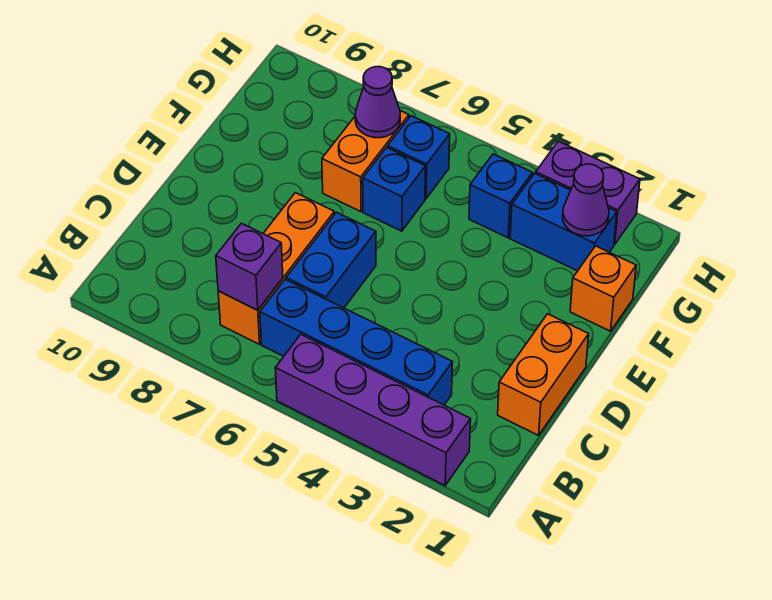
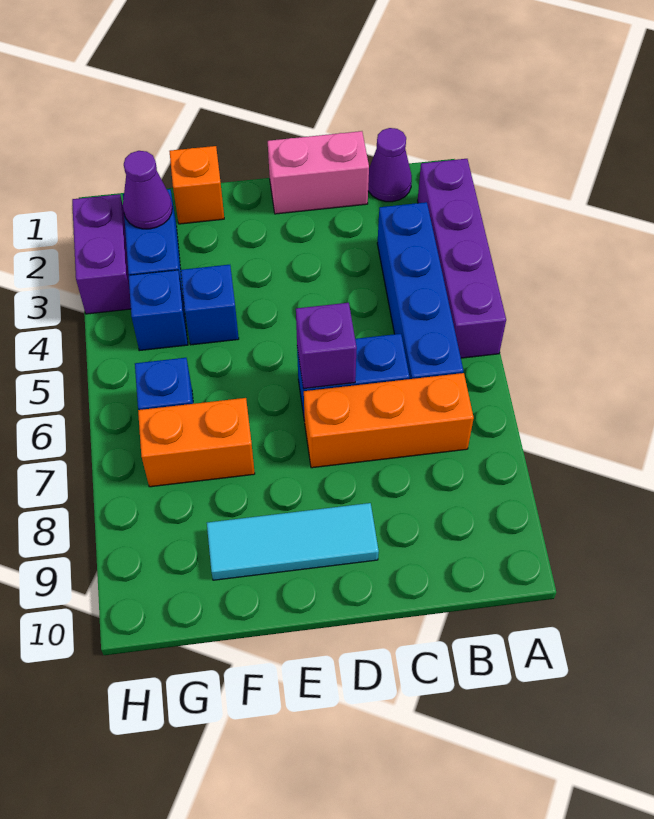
purple 1x1 brick [216,223,283,310] -> purple 1x1 brick moved to [296,303,357,389]
orange 1x2 brick [498,314,589,435] -> pink 1x2 brick [268,131,369,214]
none -> cyan 1x3 tile [207,503,379,580]
blue 1x1 brick [363,148,425,231] -> blue 1x1 brick moved to [181,265,239,345]
purple 1x1 cone [355,67,400,138] -> purple 1x1 cone moved to [368,128,412,202]

